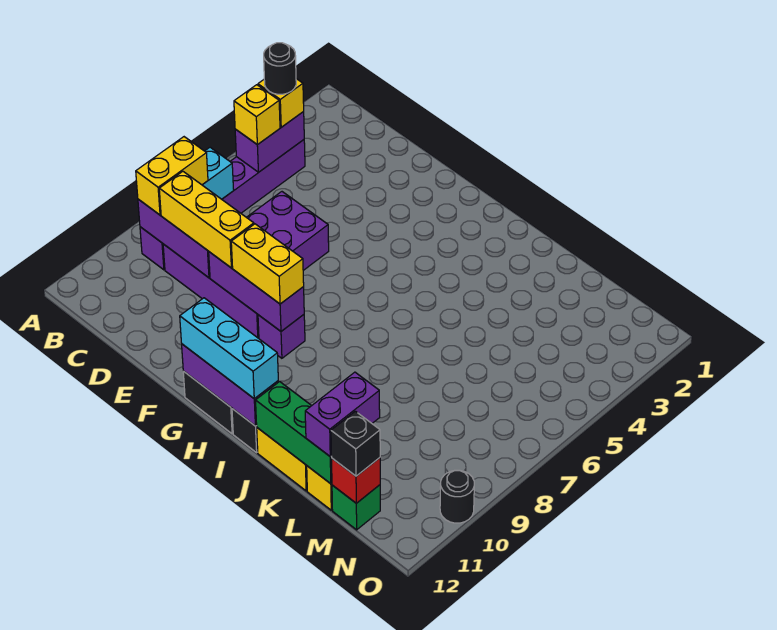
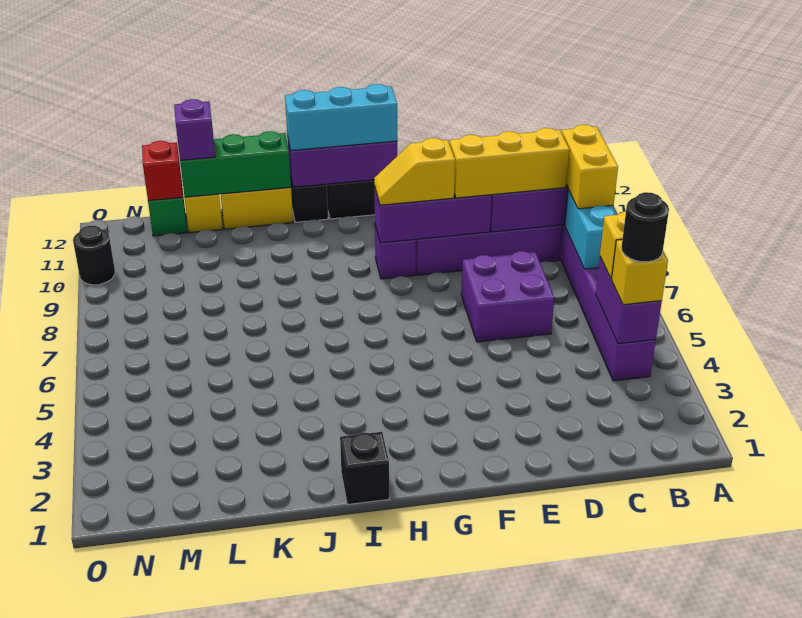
yellow 1x2 brick [231,224,304,304] -> yellow 1x2 slope [374,138,455,205]
purple 1x2 brick [305,372,380,457] -> purple 1x1 brick [174,99,215,160]
black 1x1 brick [331,411,380,476] -> black 1x1 brick moved to [340,432,389,505]

